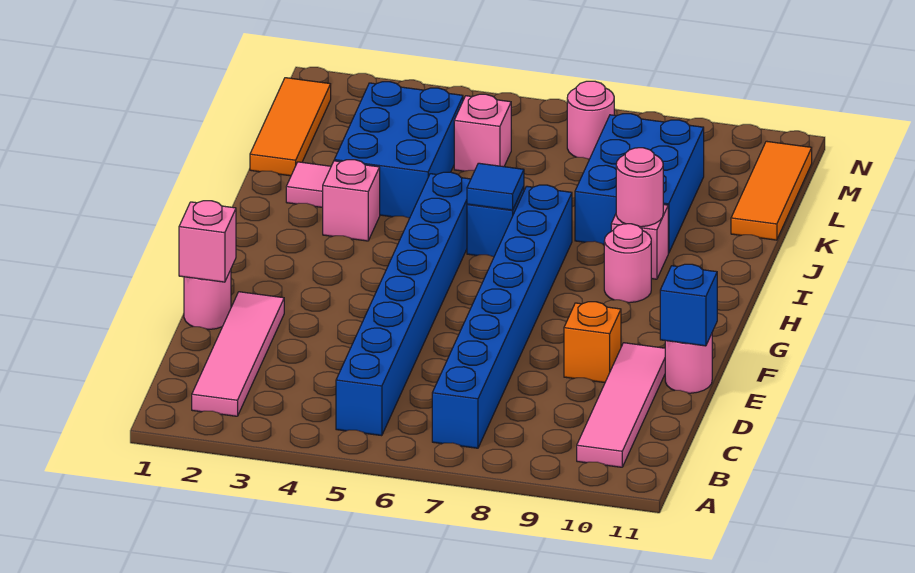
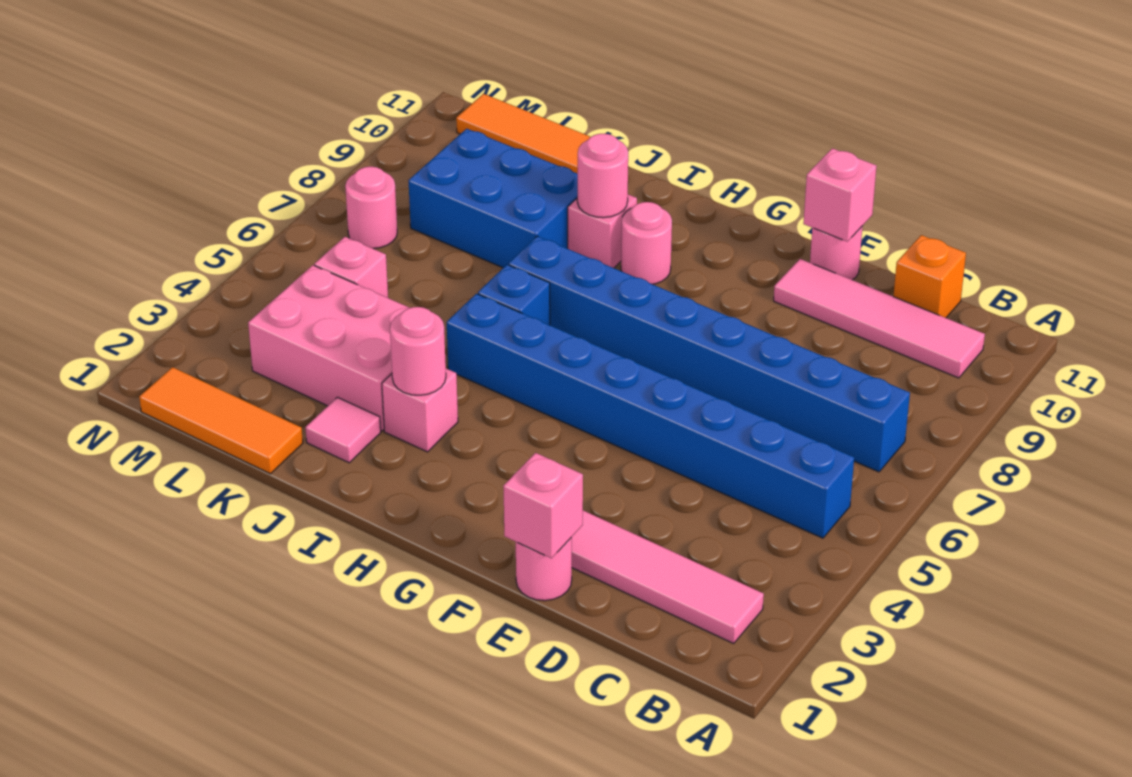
orange 1x1 brick [564,302,621,383] -> orange 1x1 brick moved to [893,235,966,318]
blue 1x1 brick [660,264,717,346] -> pink 1x1 brick [803,148,877,241]
none -> pink 1x1 round brick [390,307,446,395]
blue 1x1 tile [467,163,524,210] -> none
blue 2x3 brick [334,82,463,218] -> pink 2x3 brick [248,265,409,431]

